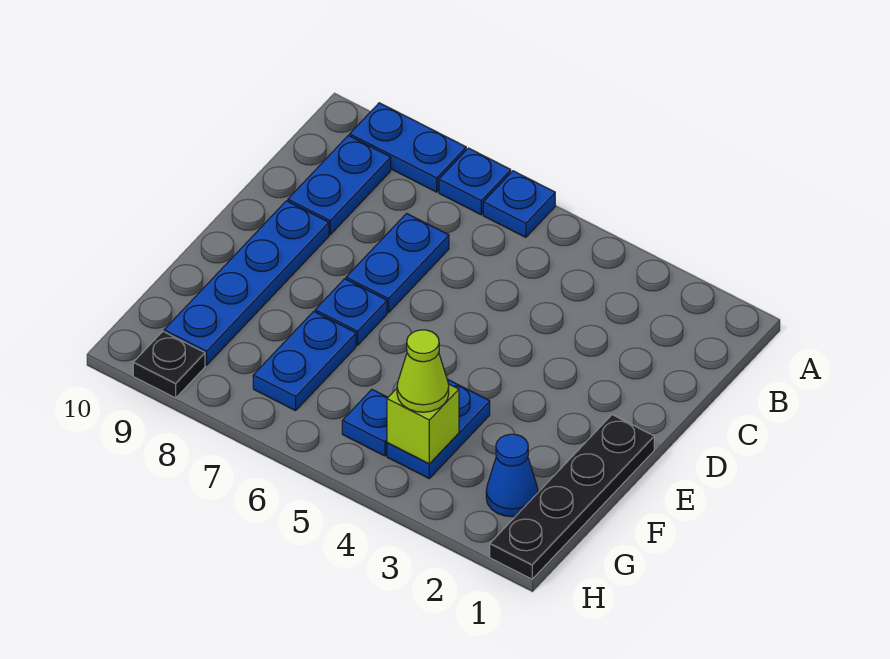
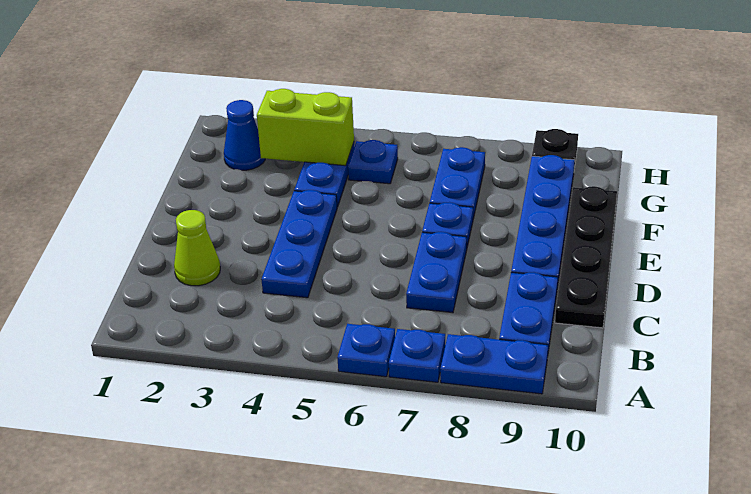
none -> blue 1x3 plate [261,190,337,298]
black 1x4 plate [490,415,654,579] -> black 1x4 plate moved to [555,186,617,328]
lime 1x1 brick [387,384,459,464] -> lime 1x2 brick [257,89,354,166]
lime 1x1 cone [397,330,449,412] -> lime 1x1 cone moved to [174,210,220,286]

